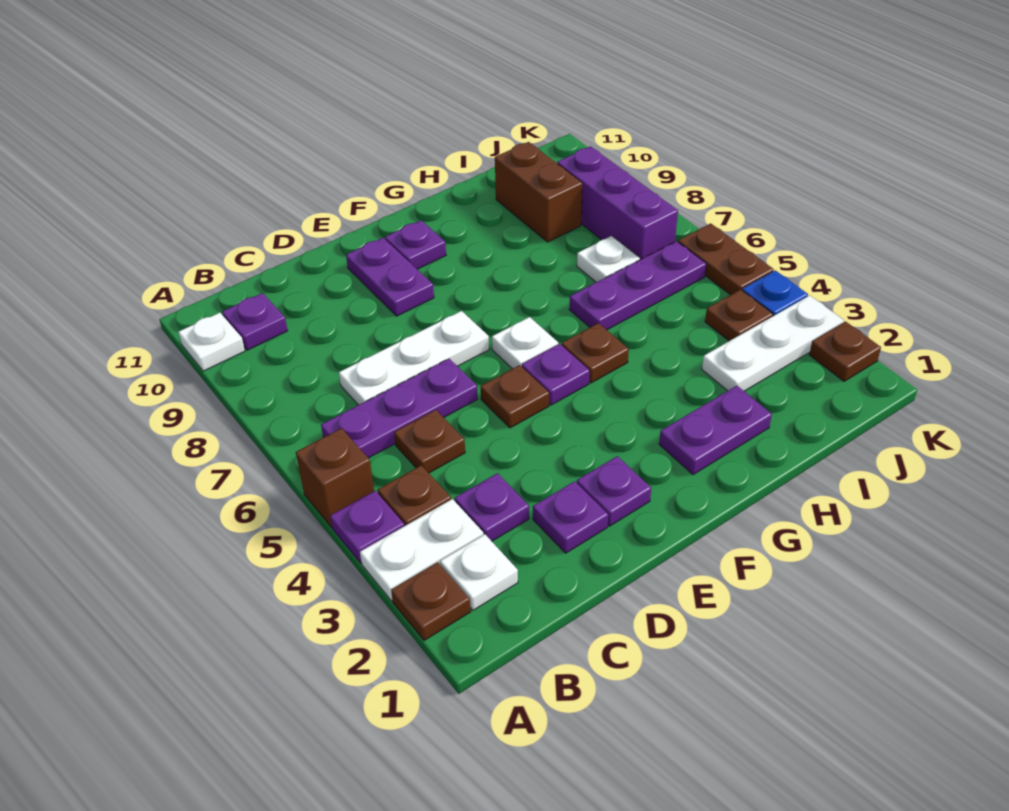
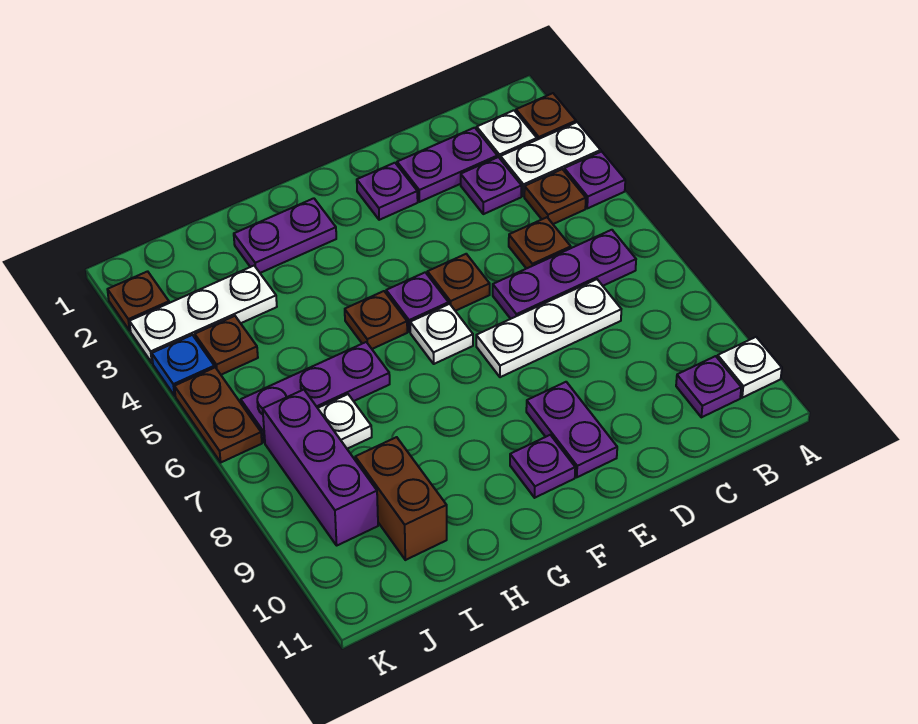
brown 1x1 brick [296,428,374,527] -> none
purple 1x1 plate [533,481,608,553] -> purple 1x2 plate [397,128,497,202]

